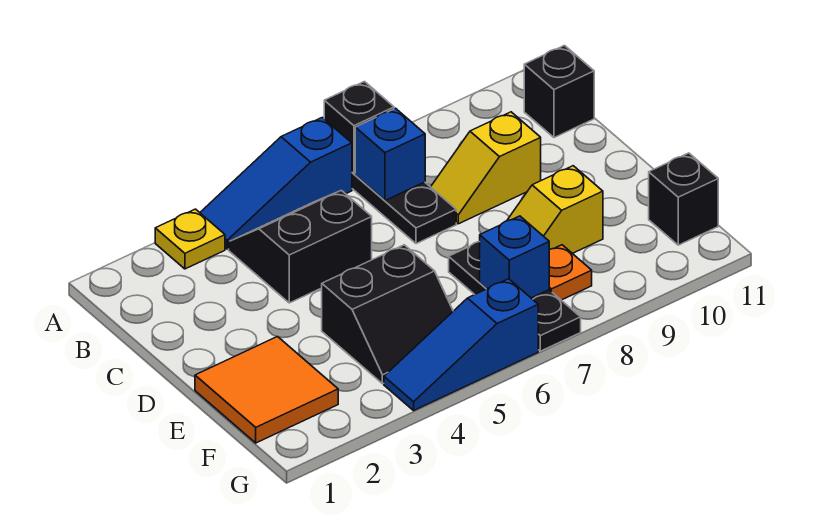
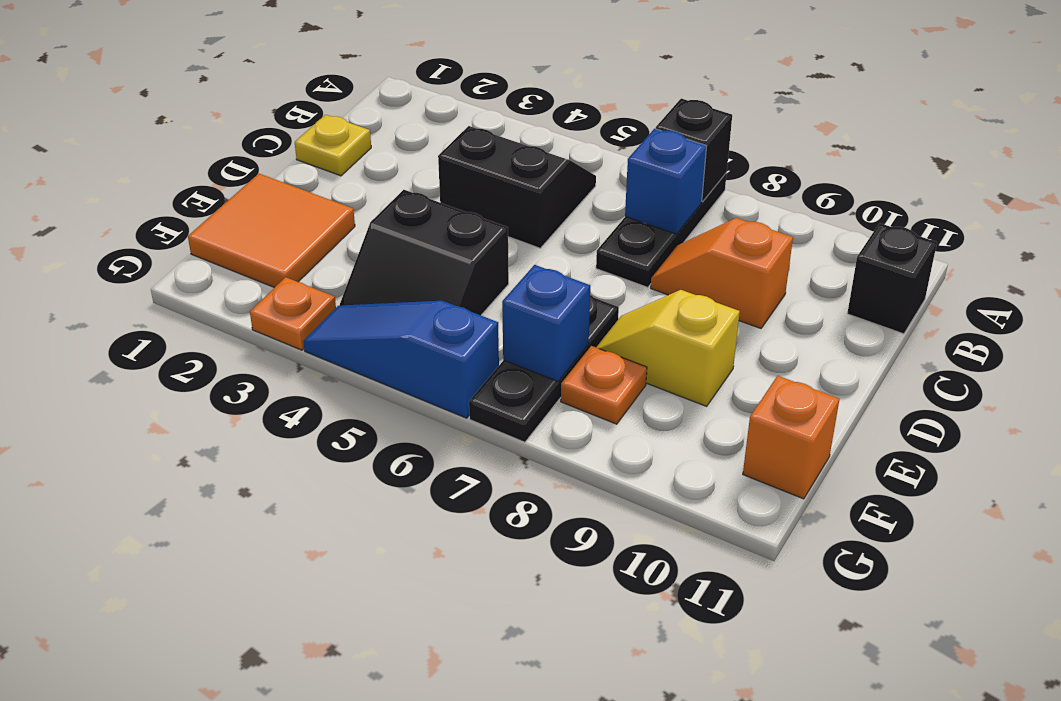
yellow 1x1 plate [155,209,225,269] -> yellow 1x1 plate moved to [295,115,371,176]
blue 1x3 slope [200,118,352,249] -> none
yellow 1x2 slope [431,112,541,224] -> orange 1x2 slope [651,218,793,328]
black 1x1 brick [649,153,718,245] -> orange 1x1 brick [743,376,839,499]
none -> orange 1x1 plate [250,277,336,350]

